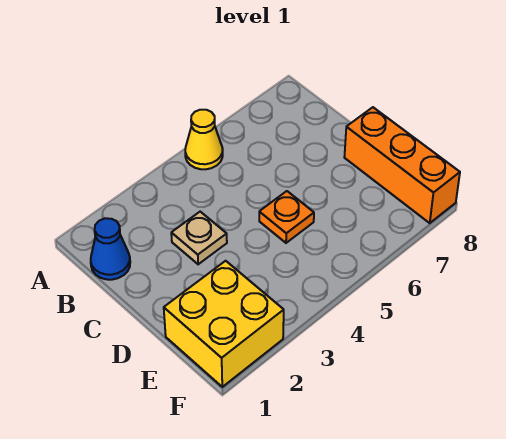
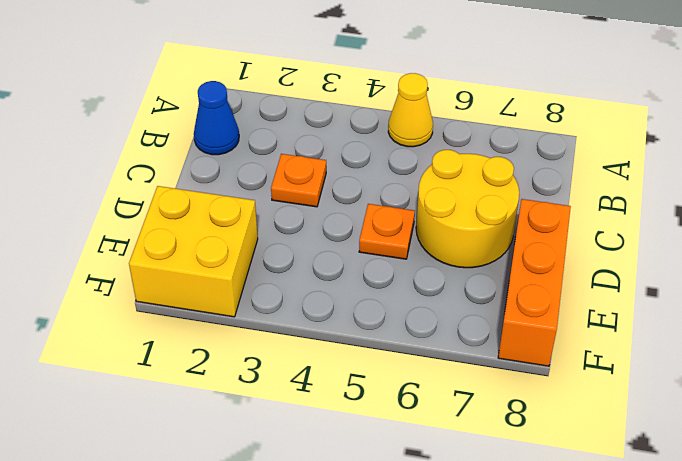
tan 1x1 plate [171,212,227,264] -> orange 1x1 plate [271,154,326,207]
none -> yellow 2x2 round brick [416,150,519,268]

